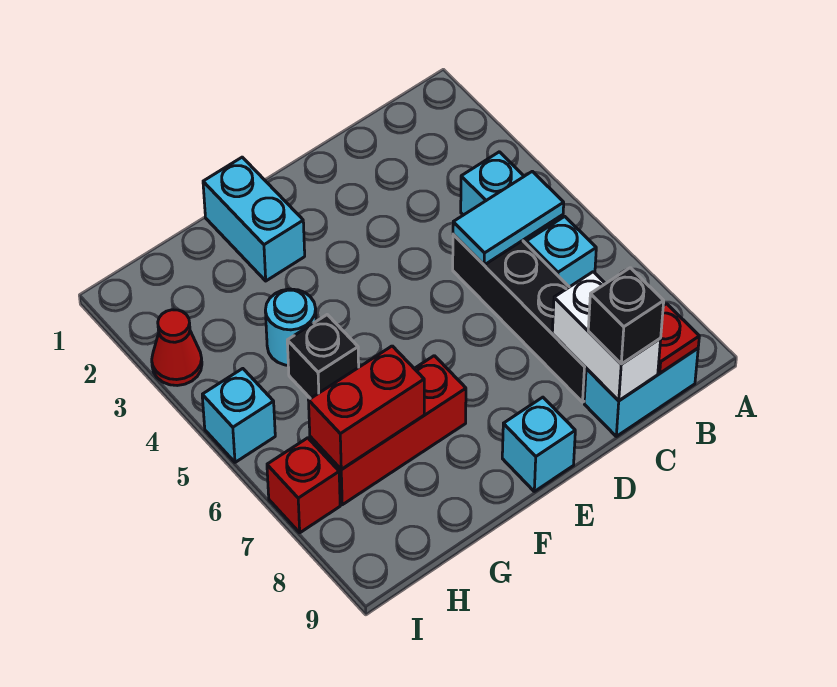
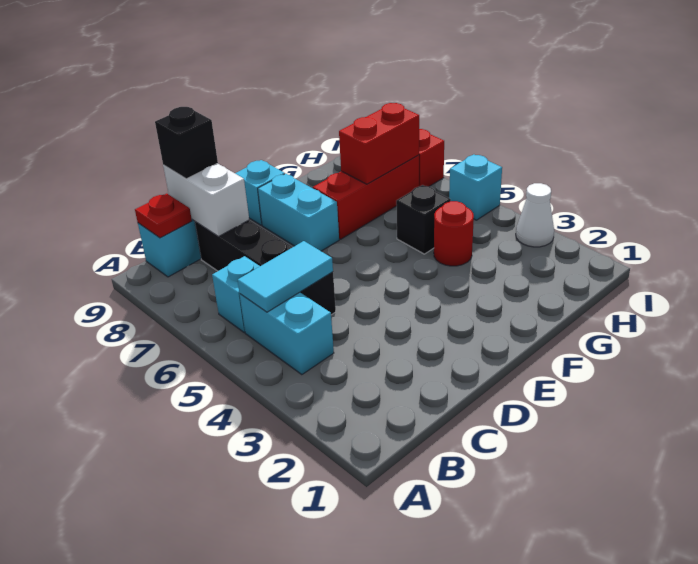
cyan 1x2 brick [203,157,305,281] -> cyan 1x2 brick moved to [258,174,339,251]
cyan 1x1 round brick [265,289,316,365] -> red 1x1 round brick [434,201,474,266]
red 1x1 cone [152,310,202,386] -> white 1x1 cone [516,183,554,247]

